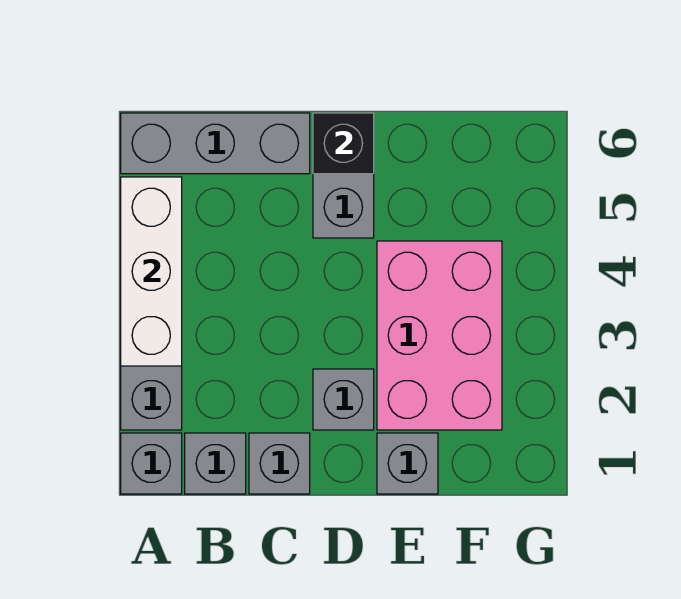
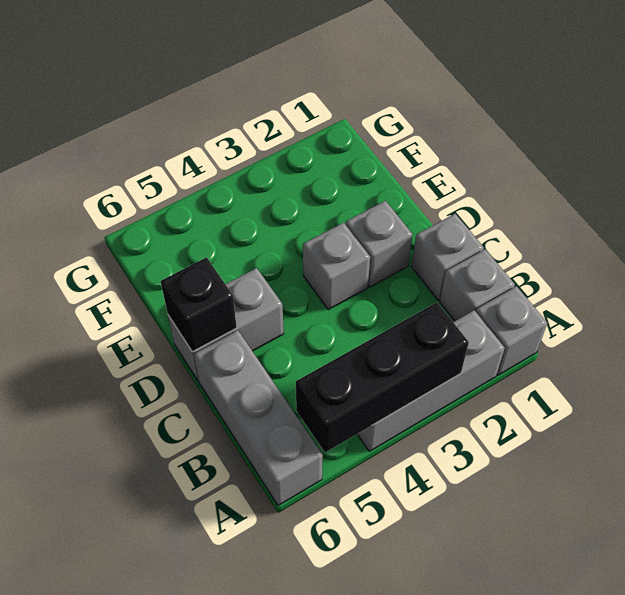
white 1x3 brick [121,177,182,366] -> black 1x3 brick [296,302,469,452]
grey 1x1 brick [377,433,438,494] -> grey 1x1 brick moved to [303,223,370,310]
pink 2x3 brick [377,241,502,430] -> none

